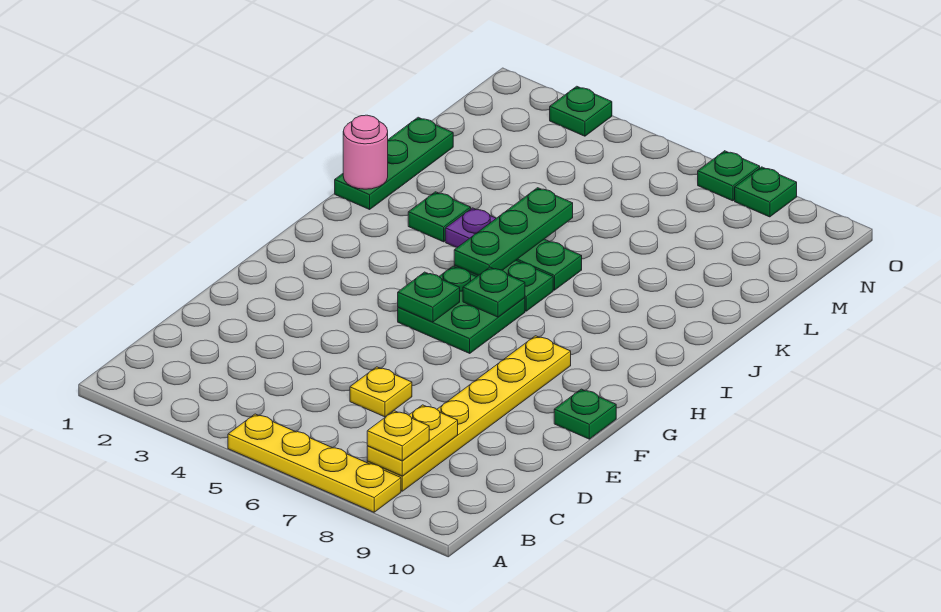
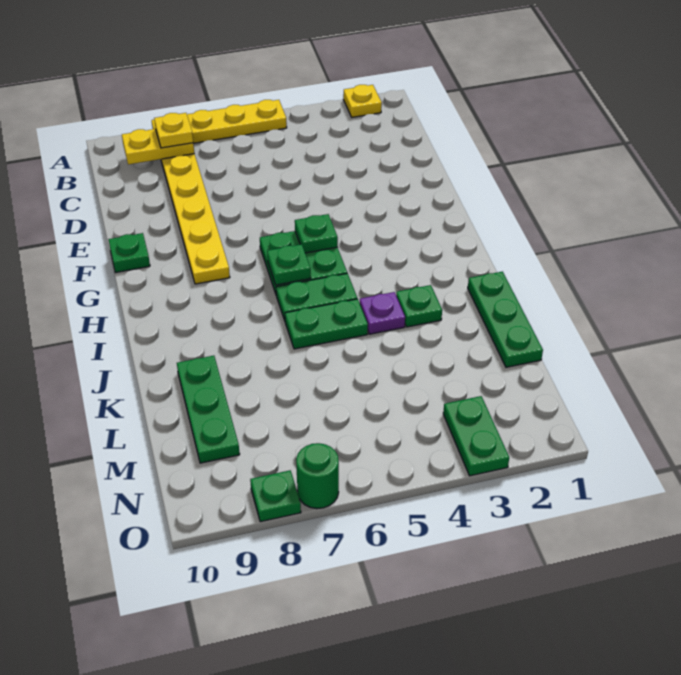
yellow 1x2 plate [367,405,458,476] -> yellow 1x2 plate turned to [122,129,194,165]
yellow 1x1 plate [350,367,412,417] -> yellow 1x1 plate moved to [343,85,382,117]
green 1x3 plate [454,188,573,275] -> green 1x3 plate moved to [177,356,240,463]
pink 1x1 round brick [343,115,388,189] -> none
green 1x1 plate [550,86,612,136] -> green 1x2 plate [443,396,509,476]
green 1x1 plate [698,151,760,201] -> green 1x1 round brick [296,443,339,509]

